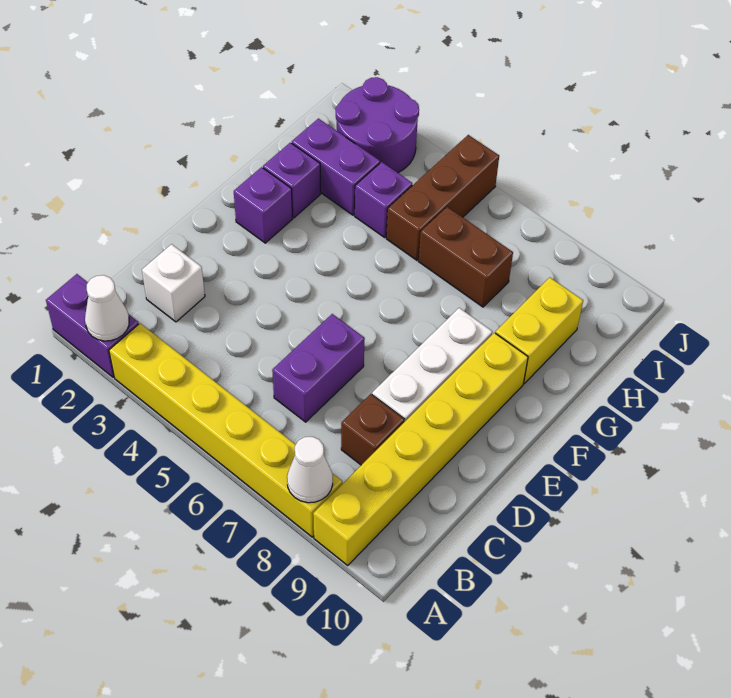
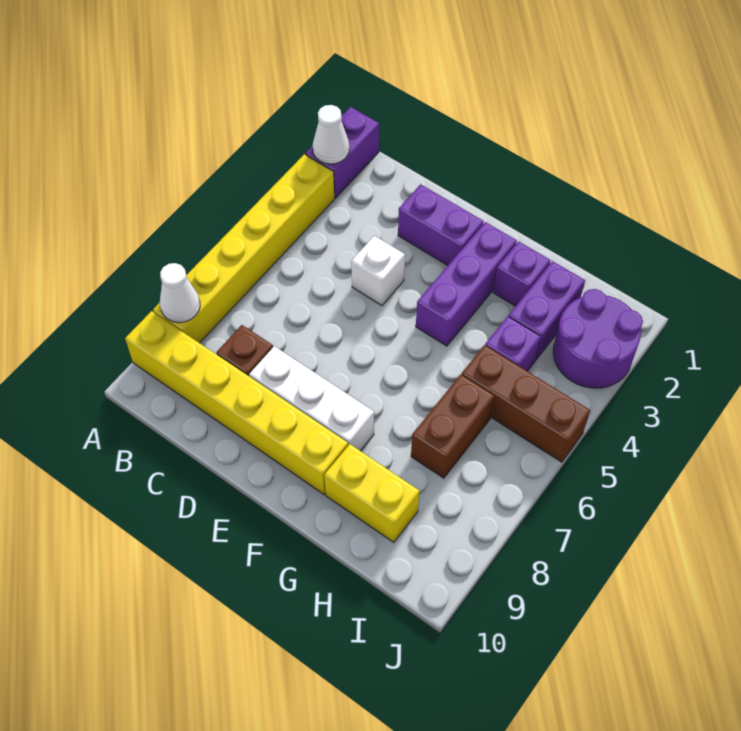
white 1x1 brick [142,244,205,322] -> white 1x1 brick moved to [351,236,405,306]
purple 1x2 brick [272,314,365,422] -> purple 1x2 brick moved to [398,184,484,265]
purple 1x1 brick [234,167,292,243] -> purple 1x3 brick [416,222,517,346]

